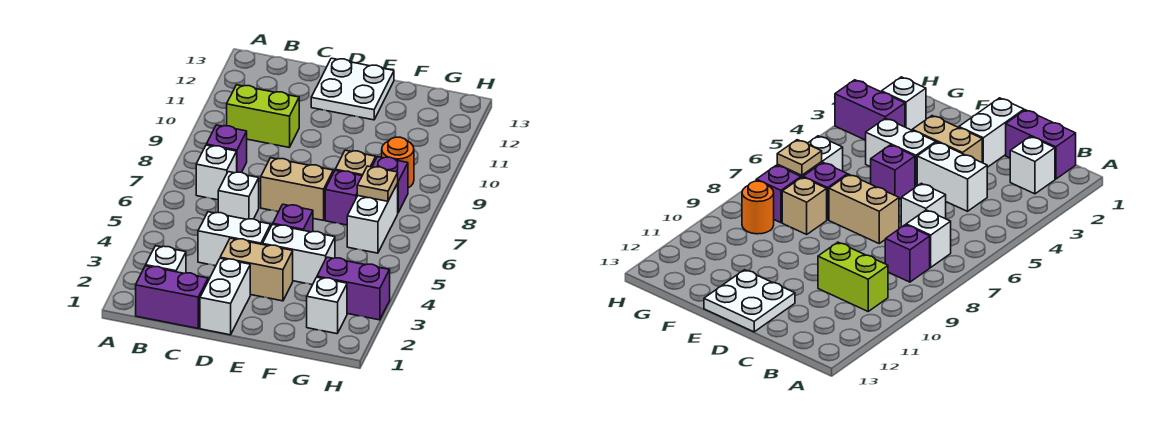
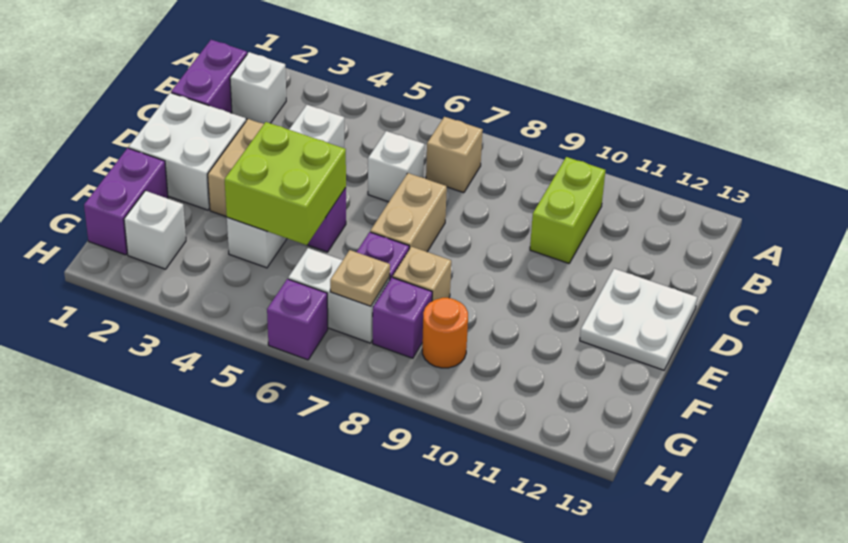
white 1x1 brick [196,145,237,200] -> tan 1x1 brick [426,117,483,193]
purple 1x1 brick [206,125,247,172] -> purple 1x1 brick moved to [267,279,328,360]
white 1x2 brick [200,258,250,335] -> white 2x2 brick [129,93,246,210]
none -> lime 2x2 brick [225,122,346,245]
purple 1x2 brick [317,257,390,320] -> purple 1x2 brick moved to [84,148,168,255]

